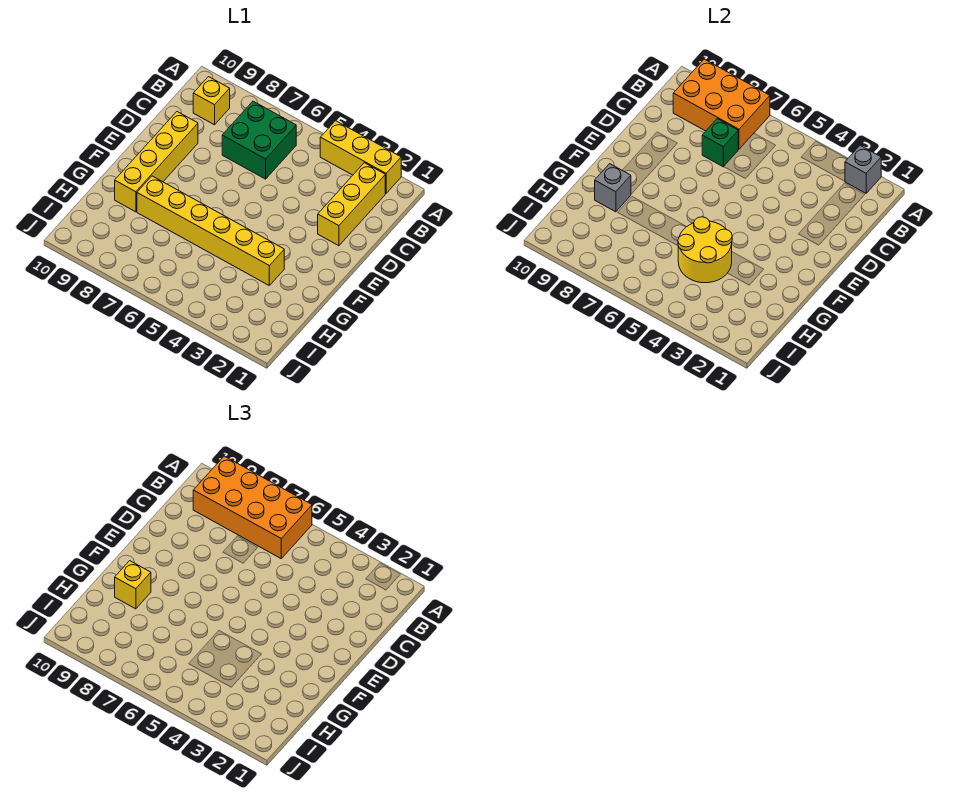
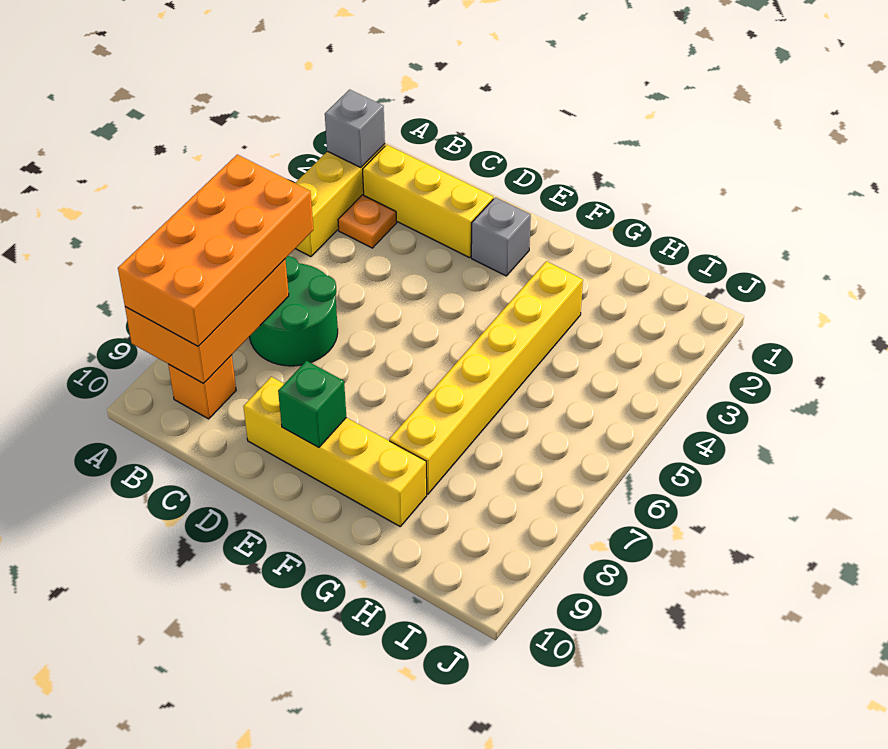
none -> orange 1x1 plate [338,195,396,248]
green 2x2 brick [222,101,296,179] -> green 2x2 round brick [249,256,338,366]
yellow 1x1 brick [193,77,230,125] -> orange 1x1 brick [168,355,236,419]
green 1x1 brick [702,119,738,167] -> green 1x1 brick moved to [278,361,346,448]
yellow 2x2 round brick [678,217,732,283] -> none
grey 1x1 brick [595,164,631,212] -> grey 1x1 brick moved to [471,197,531,276]
yellow 1x1 brick [115,561,151,609] -> none

